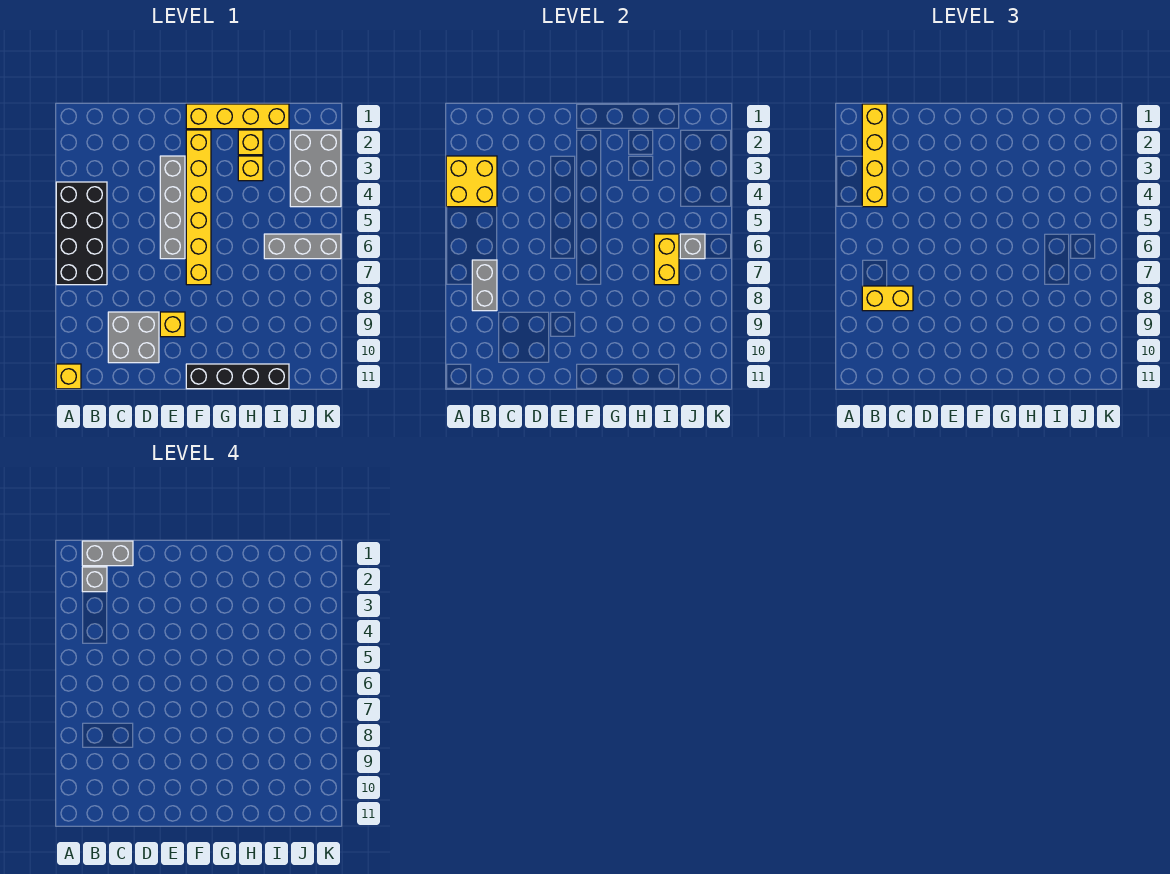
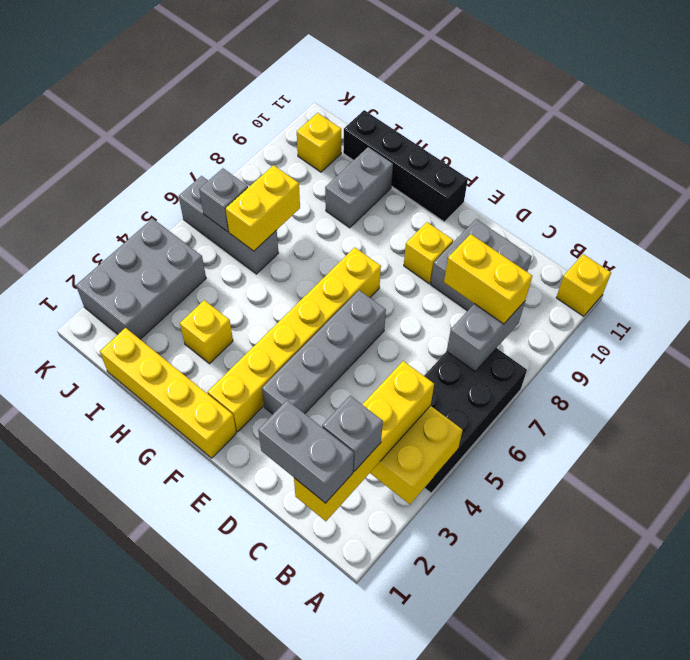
yellow 1x1 brick [238,130,263,155] -> yellow 1x1 brick moved to [297,113,341,172]
none -> grey 1x2 brick [325,147,393,228]

